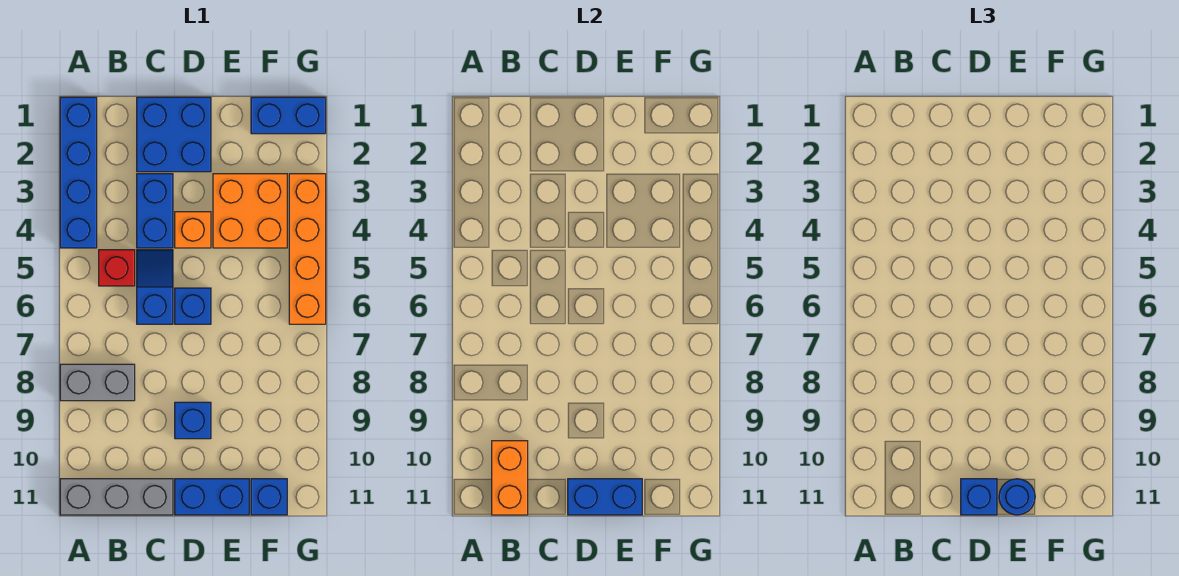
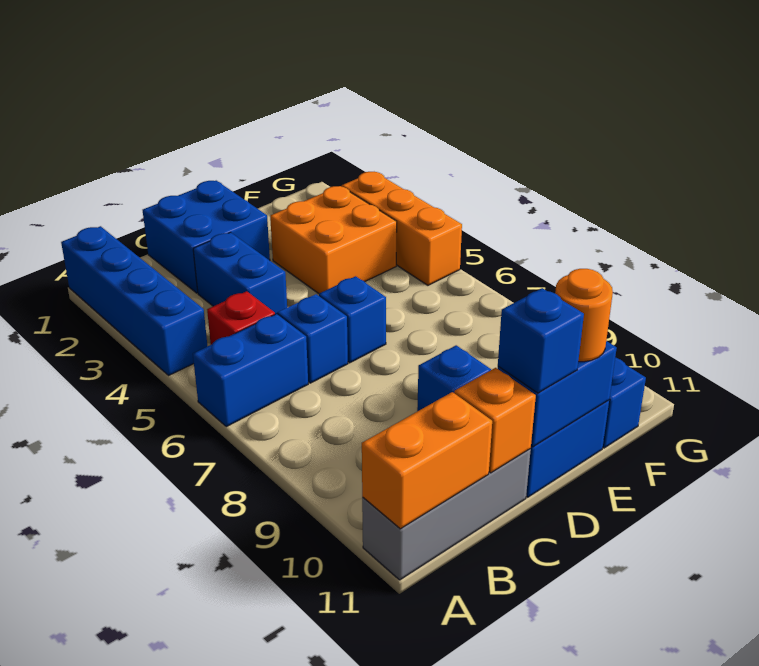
grey 1x2 brick [60,364,135,401] -> none
orange 1x2 brick [492,441,528,515] -> orange 1x2 brick turned to [362,392,492,529]
orange 1x1 brick [175,212,211,248] -> orange 1x1 brick moved to [454,368,536,473]
blue 1x1 round brick [999,479,1035,515] -> orange 1x1 round brick [555,269,613,362]
blue 1x2 brick [251,97,326,134] -> blue 1x2 brick moved to [193,314,308,427]
orange 1x4 brick [289,174,326,324] -> orange 1x3 brick [342,172,462,285]

